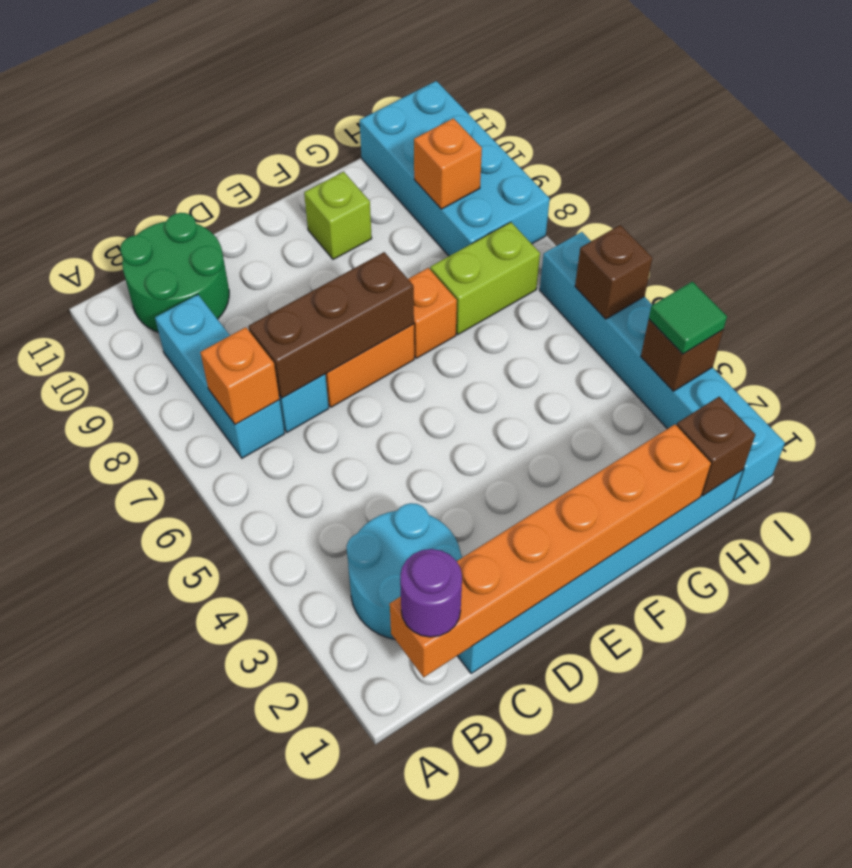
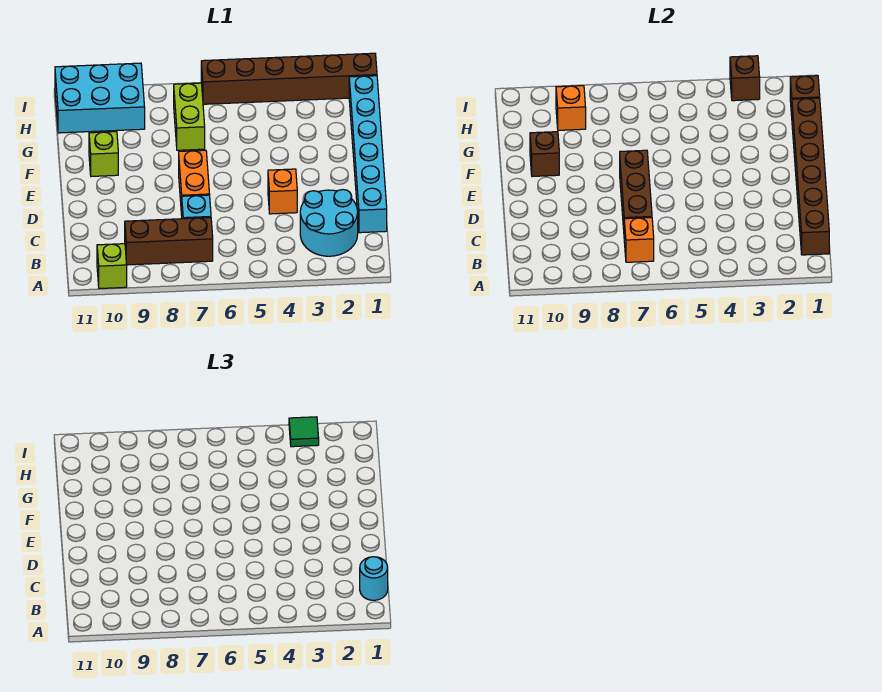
none -> lime 1x1 brick [97,244,127,289]
orange 1x6 brick [390,425,711,677] -> brown 1x6 brick [792,98,829,255]
purple 1x1 round brick [400,549,462,637] -> cyan 1x1 round brick [360,557,388,600]
cyan 1x3 brick [155,295,285,458] -> brown 1x3 brick [125,218,213,265]
green 2x2 round brick [120,213,229,332] -> none
orange 1x1 brick [408,268,457,358] -> orange 1x1 brick moved to [268,169,297,214]
cyan 2x4 brick [360,81,550,256] -> cyan 2x3 brick [55,63,145,133]
cyan 1x6 brick [540,232,785,501] -> brown 1x6 brick [201,53,377,104]
brown 1x1 brick [575,225,652,319] -> brown 1x1 brick moved to [530,132,559,176]

